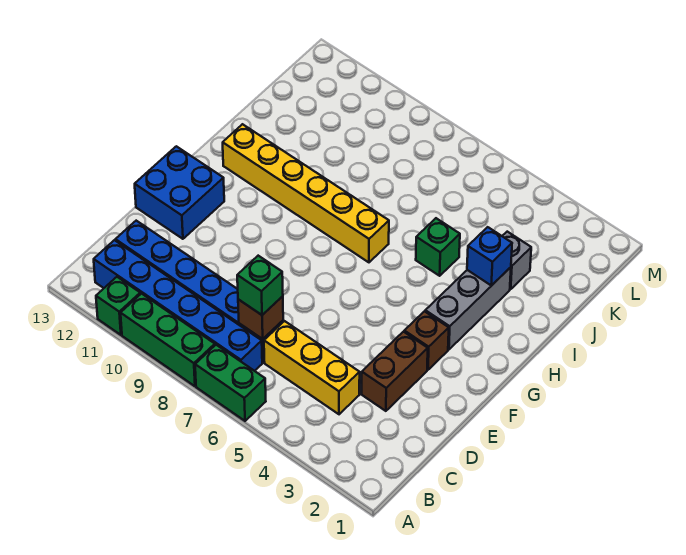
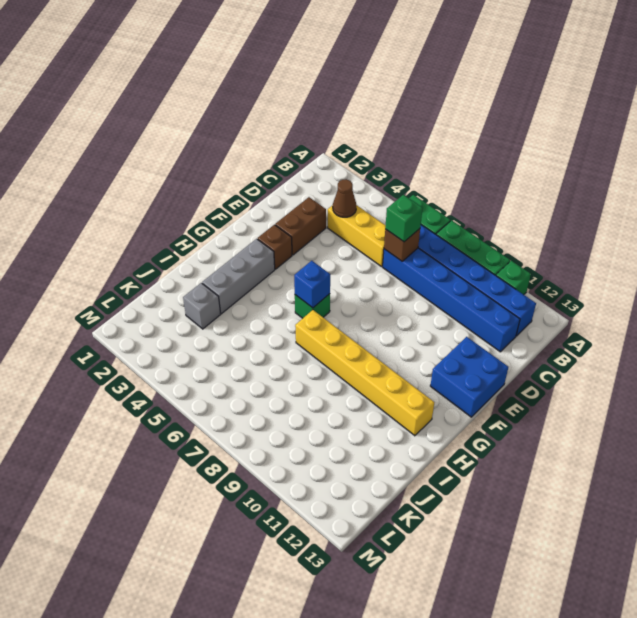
none -> brown 1x1 cone [333,179,356,217]
blue 1x1 brick [467,227,512,286] -> blue 1x1 brick moved to [294,261,330,308]
green 1x1 brick [416,218,460,276] -> green 1x1 brick moved to [295,294,330,318]

